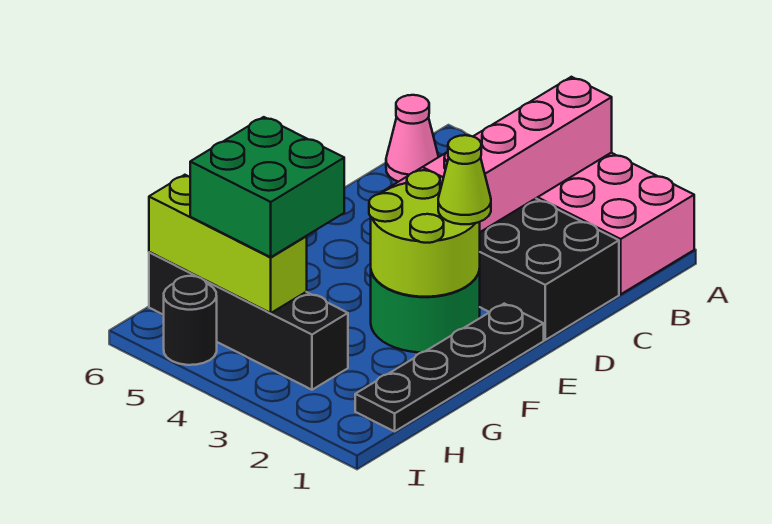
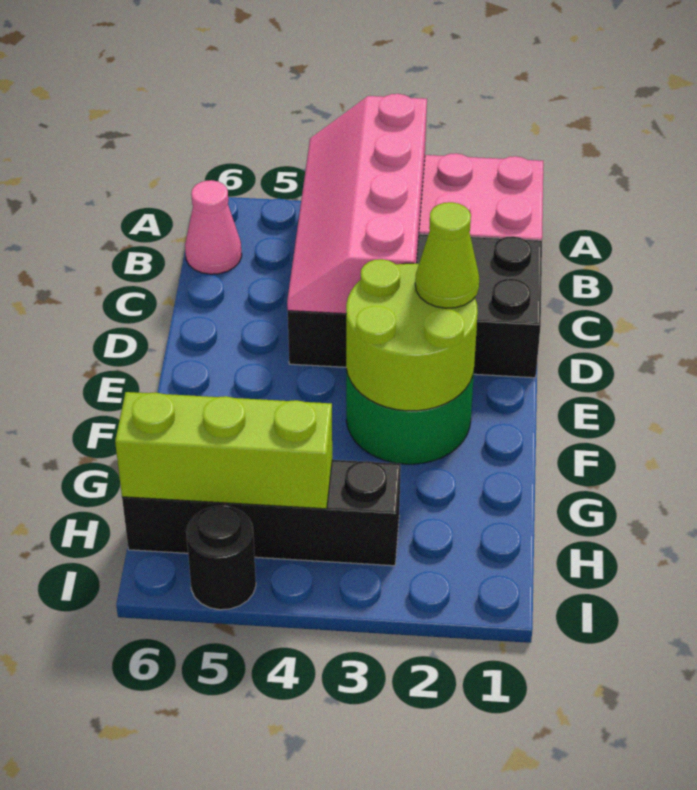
black 1x4 plate [355,304,544,431] -> none
green 2x2 brick [190,117,344,257] -> none

